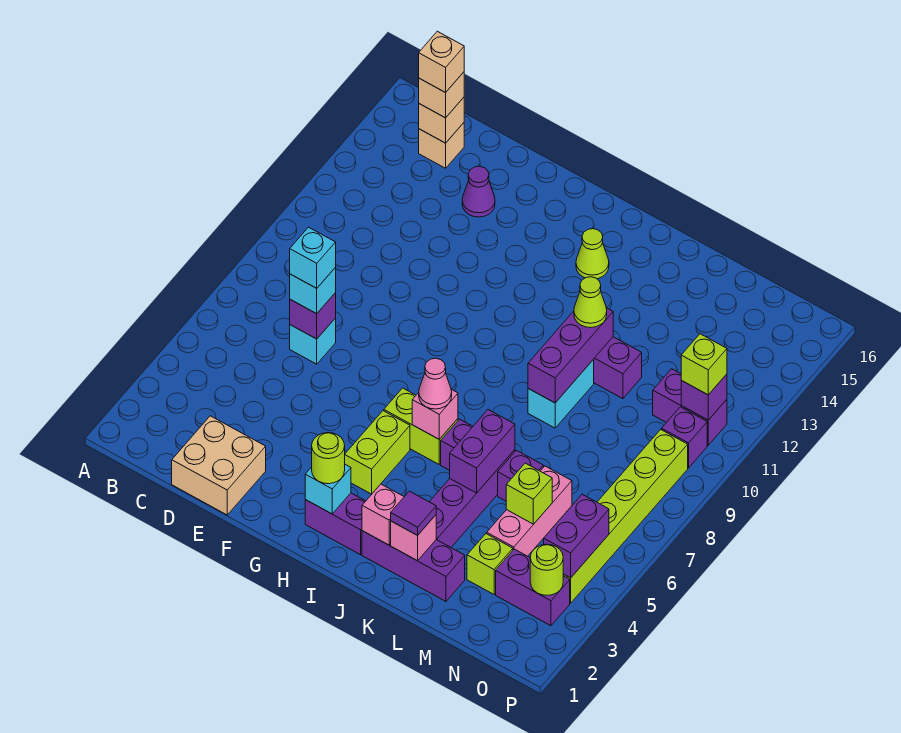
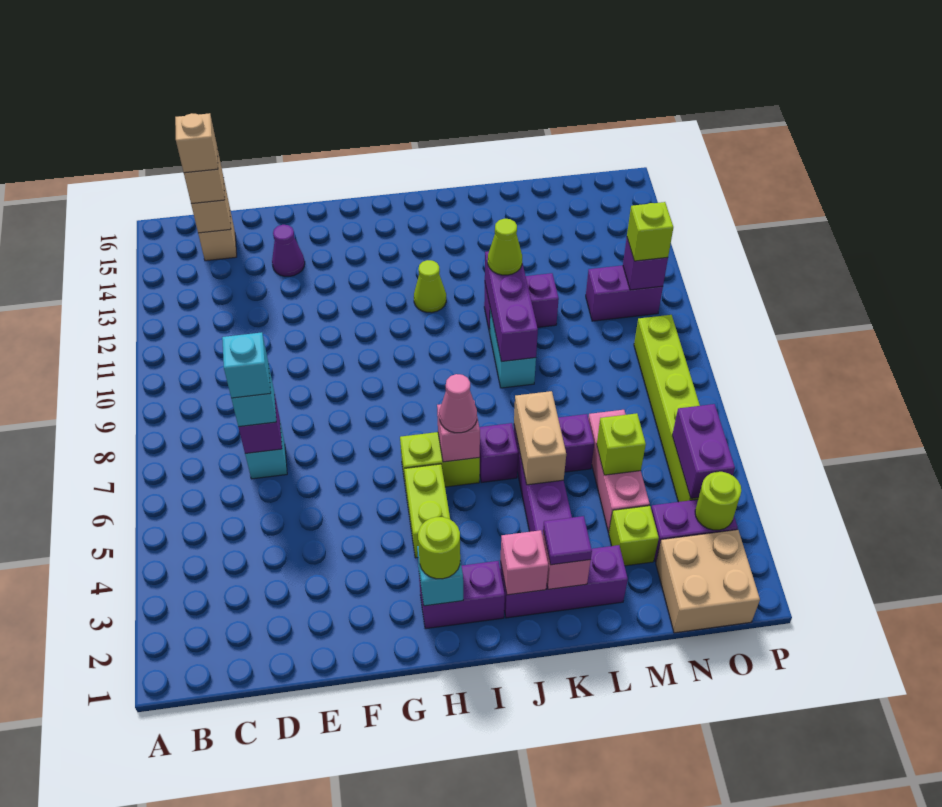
tan 2x2 brick [172,416,266,515] -> tan 2x2 brick moved to [656,530,760,633]
lime 1x1 cone [576,229,609,279] -> lime 1x1 cone moved to [414,260,446,313]
purple 1x2 brick [450,410,515,493] -> tan 1x2 brick [514,391,566,485]
purple 1x1 brick [662,407,707,468] -> none

